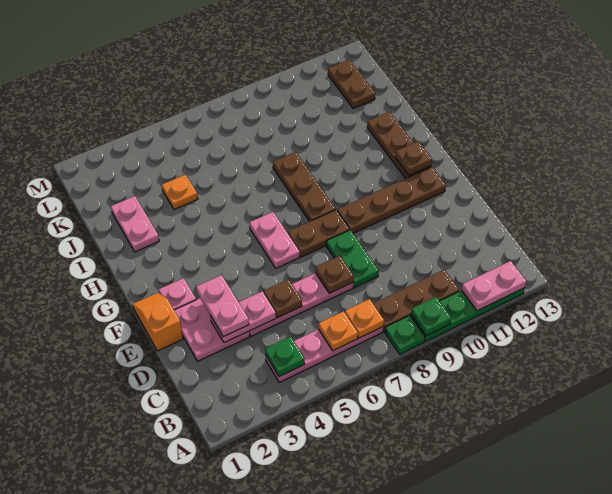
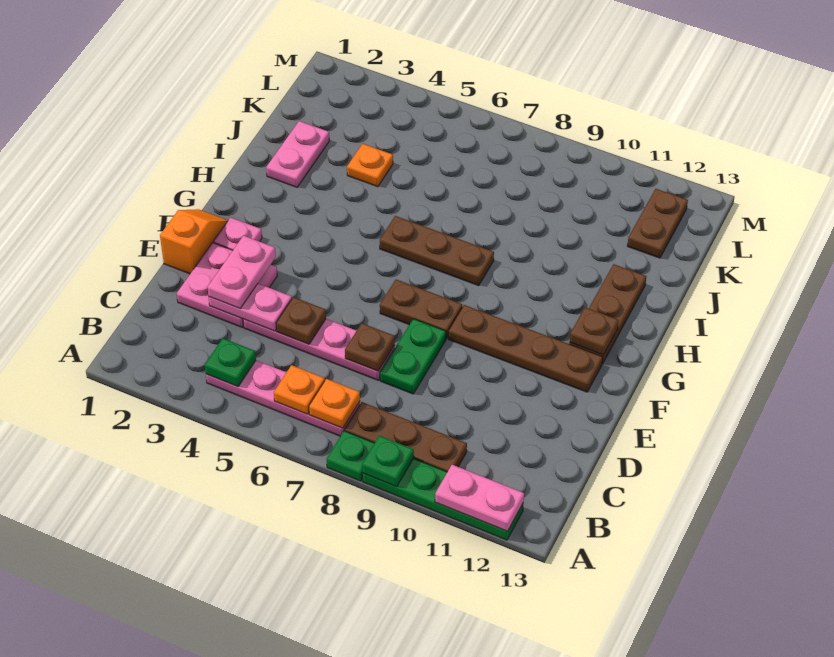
pink 1x2 plate [250,212,300,268] -> none
brown 1x3 plate [273,152,336,222] -> brown 1x3 plate turned to [380,216,494,286]

